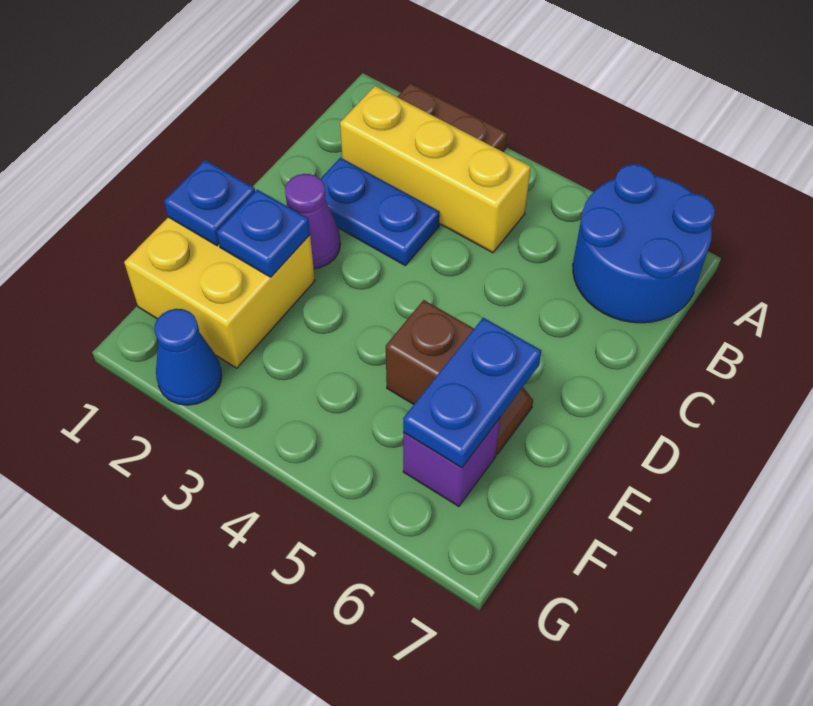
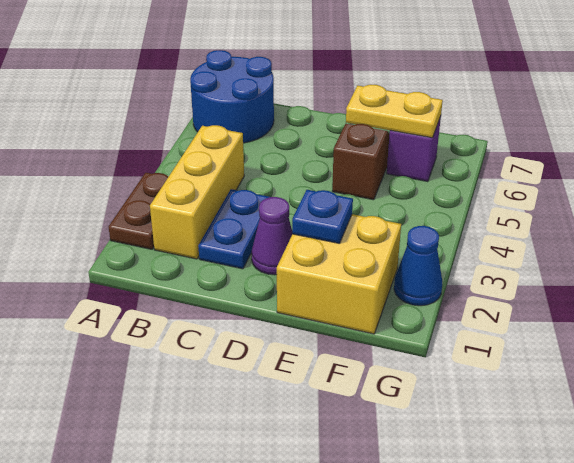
blue 1x1 plate [164,160,255,246] -> none
blue 1x2 plate [403,318,541,468] -> yellow 1x2 plate [346,85,443,138]

